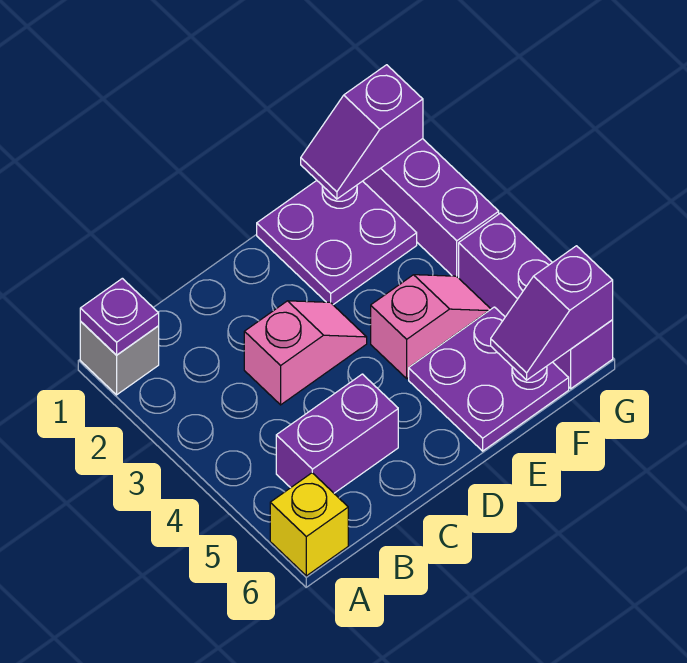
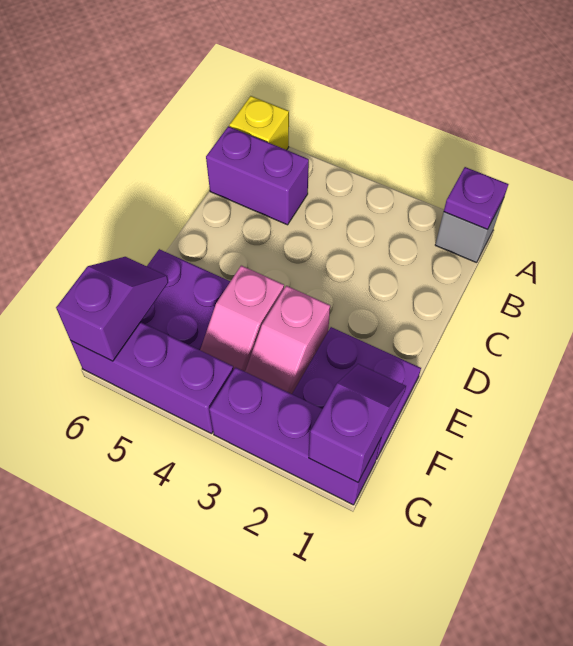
purple 1x2 brick [276,374,398,493] -> purple 1x2 brick turned to [206,126,309,225]
pink 1x2 slope [244,301,367,405] -> pink 1x2 slope moved to [245,286,330,394]

